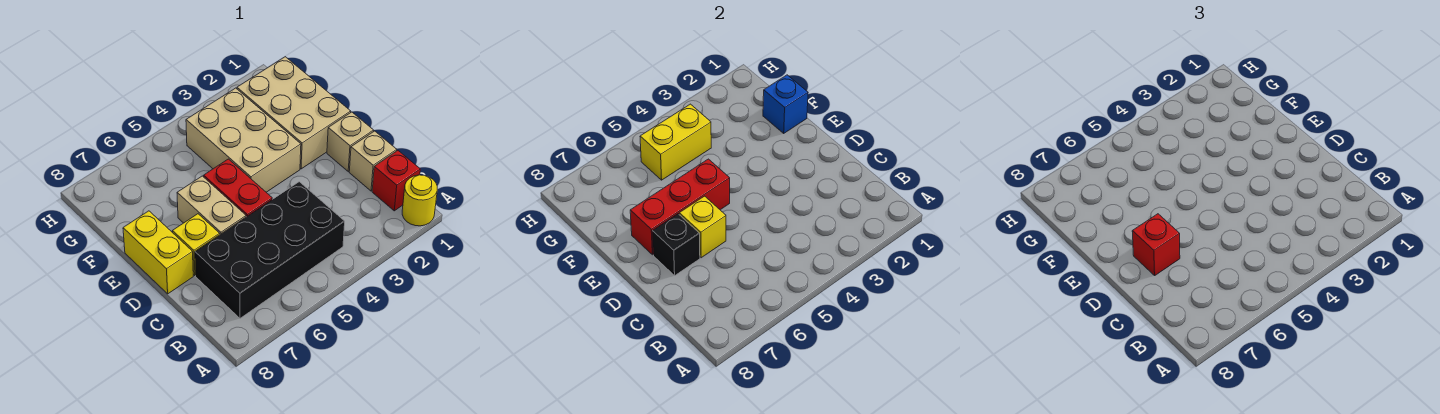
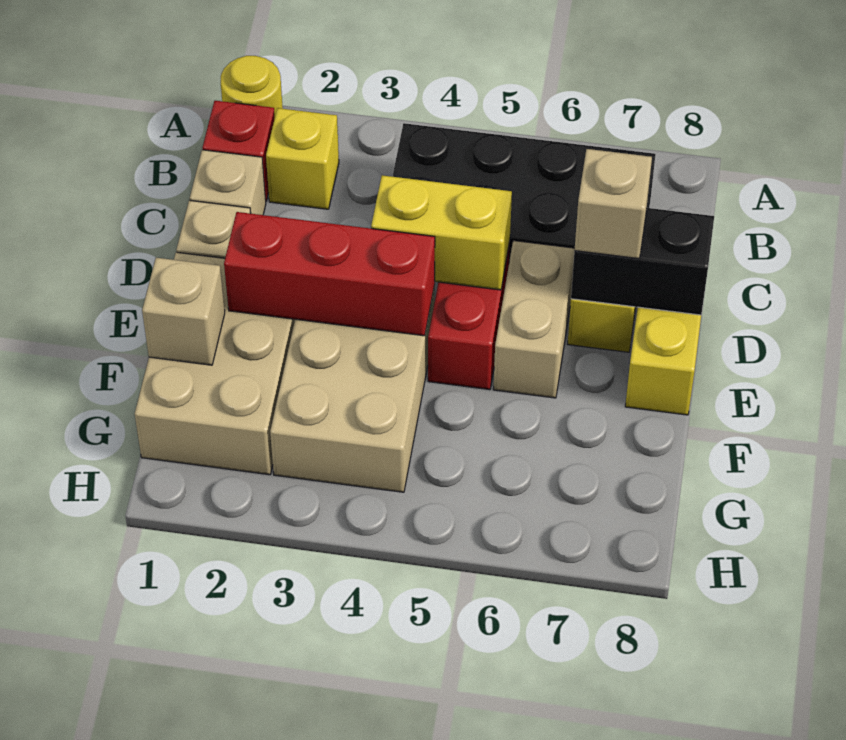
yellow 1x1 brick [679,196,726,258] -> yellow 1x1 brick moved to [266,108,339,209]
black 1x1 brick [652,214,700,275] -> black 1x2 brick [571,208,714,315]
red 1x1 brick [1132,214,1180,275] -> tan 1x1 brick [575,149,652,259]
red 1x3 brick [630,159,730,255] -> red 1x3 brick moved to [224,212,435,336]
blue 1x1 brick [763,75,808,133] -> tan 1x1 brick [142,258,225,365]
yellow 1x2 brick [640,104,711,180] -> yellow 1x2 brick moved to [371,175,512,290]

